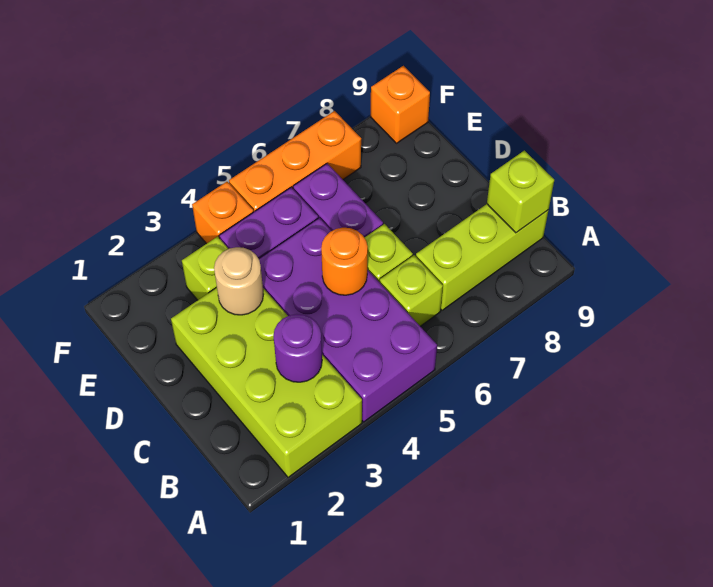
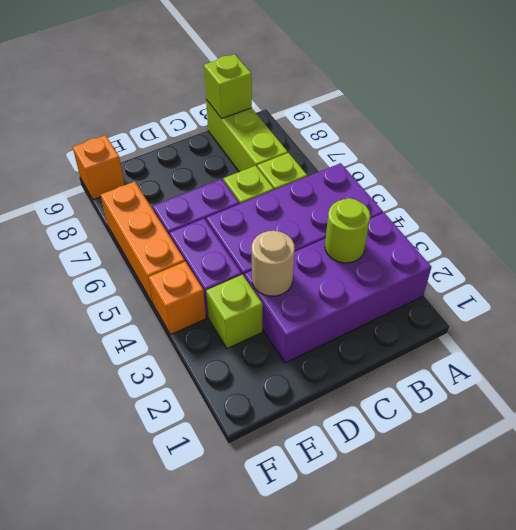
lime 2x4 brick [171,288,362,477] -> purple 2x4 brick [245,213,431,363]
purple 1x1 round brick [273,314,322,382] -> lime 1x1 round brick [325,198,370,263]
orange 1x1 round brick [321,228,368,295] -> none

